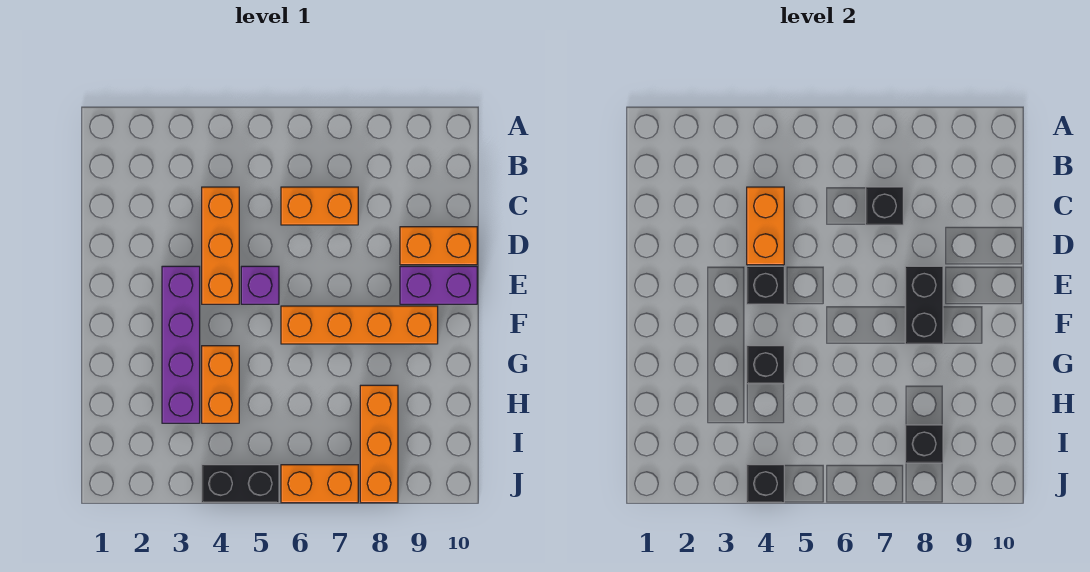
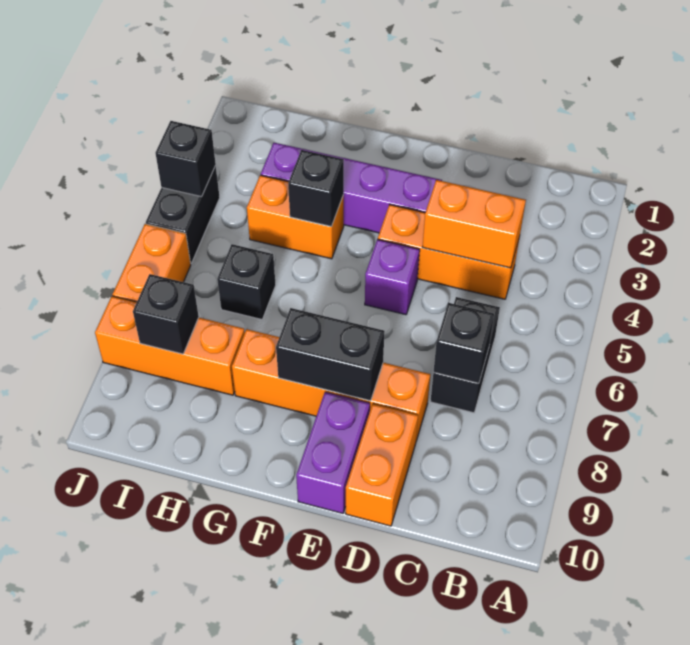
orange 1x2 brick [281,187,358,225] -> black 1x2 brick [430,297,500,413]
black 1x1 brick [747,266,784,304] -> black 1x1 brick moved to [217,244,276,319]
orange 1x4 brick [281,306,438,344] -> orange 1x4 brick turned to [232,329,430,441]

